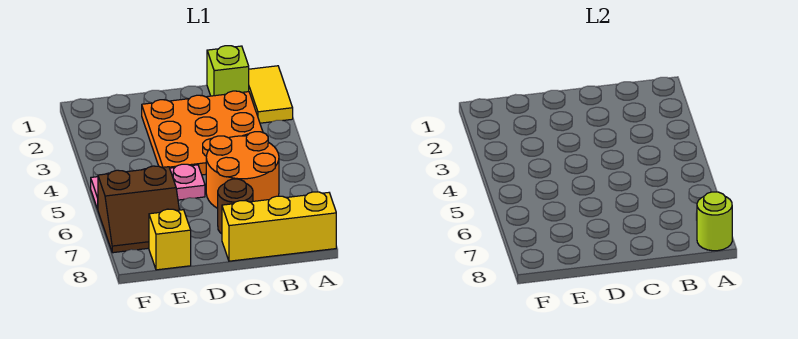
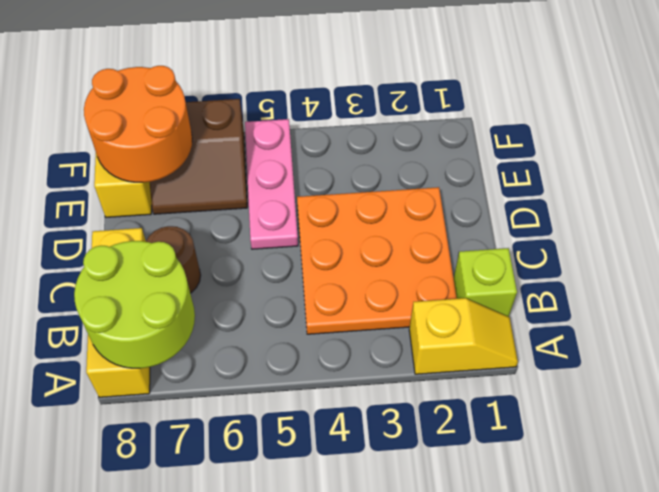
yellow 1x2 tile [249,66,293,123] -> yellow 1x2 slope [409,298,518,374]
lime 1x1 round brick [697,192,732,251] -> lime 2x2 round brick [74,241,195,369]
orange 2x2 round brick [206,132,279,208] -> orange 2x2 round brick moved to [84,66,192,182]
brown 2x2 slope [98,166,179,253] -> brown 2x2 slope turned to [150,99,247,214]

